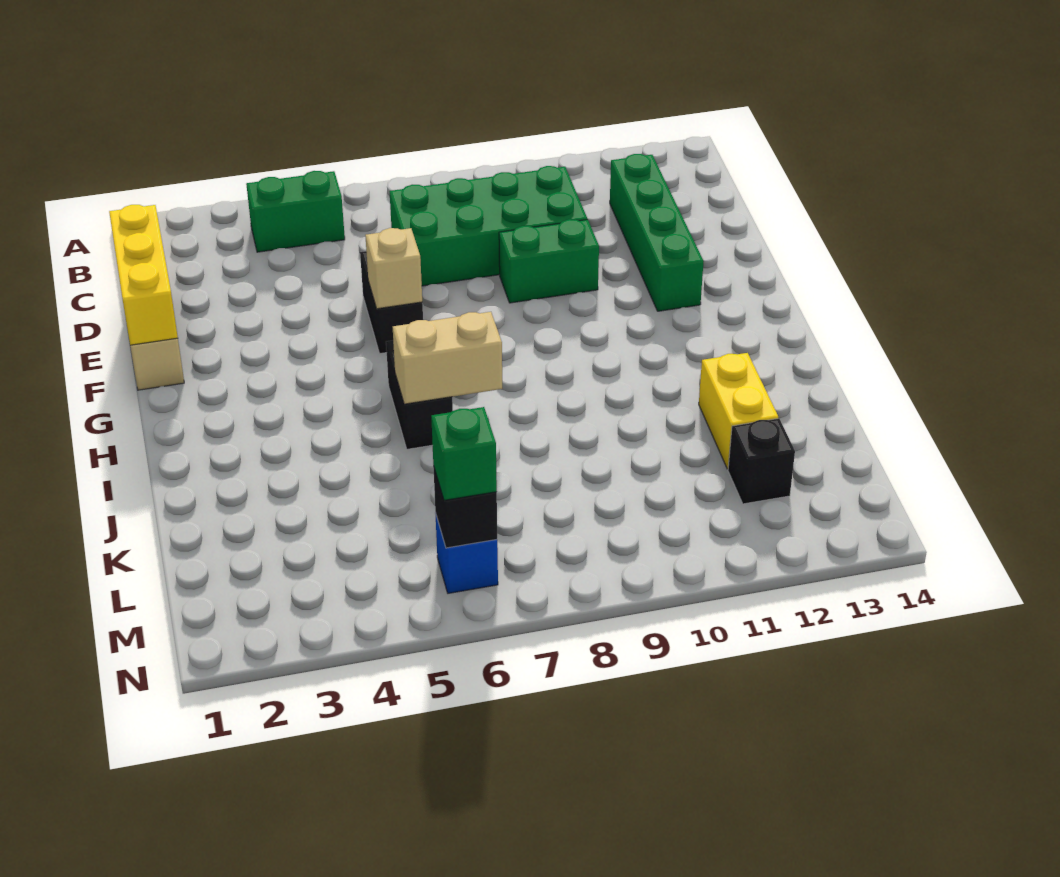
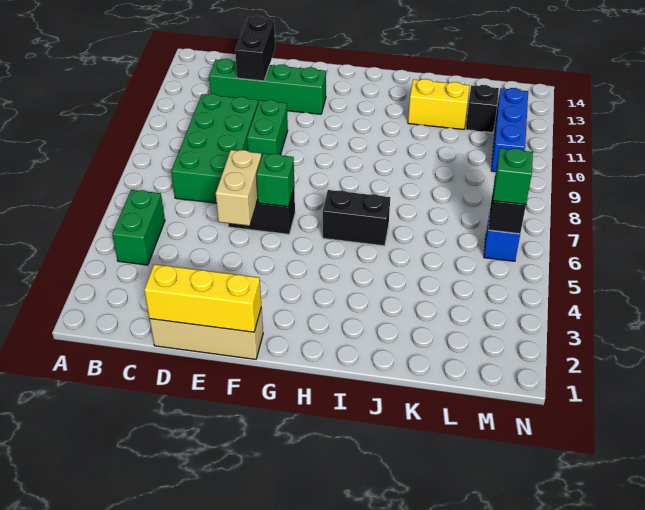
none -> black 1x2 brick [235,16,275,81]
tan 1x1 brick [365,228,422,309] -> green 1x1 brick [256,153,294,207]
tan 1x2 brick [393,312,502,404] -> tan 1x2 brick moved to [216,150,261,226]
none -> blue 1x3 brick [491,88,528,172]

